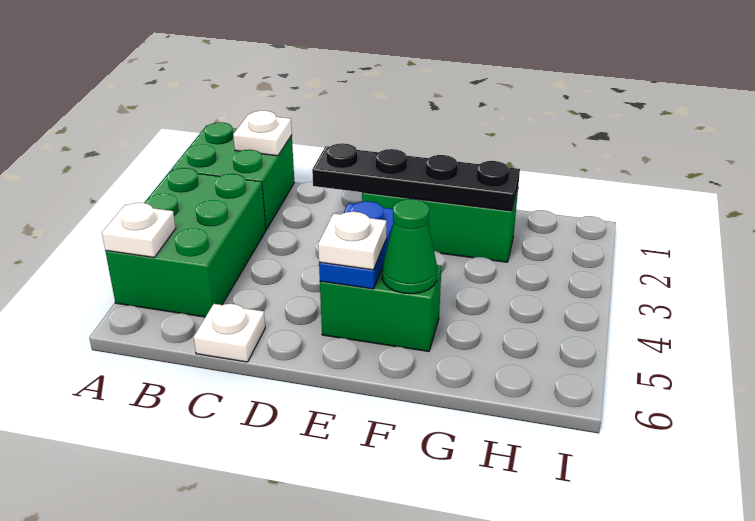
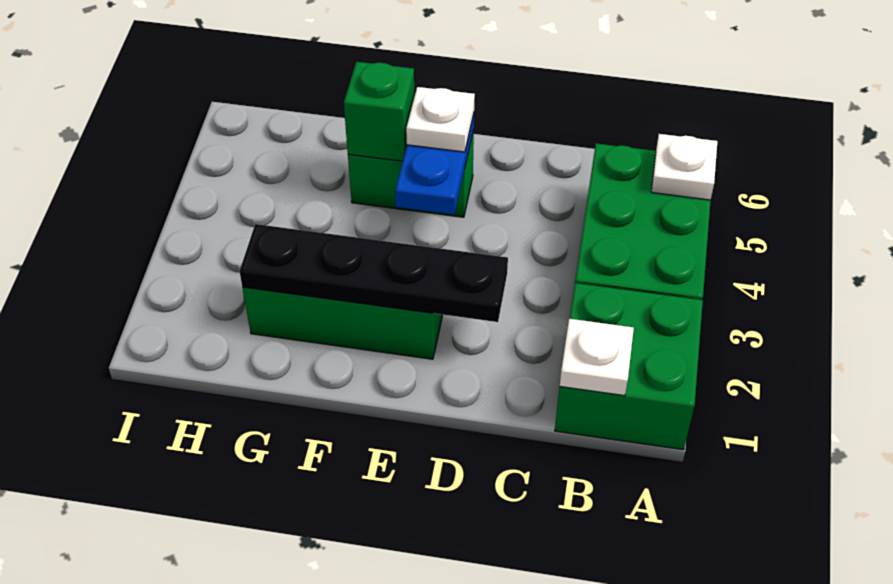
white 1x1 plate [194,304,265,362] -> none
green 1x1 cone [382,199,437,294] -> green 1x1 brick [344,62,415,161]

